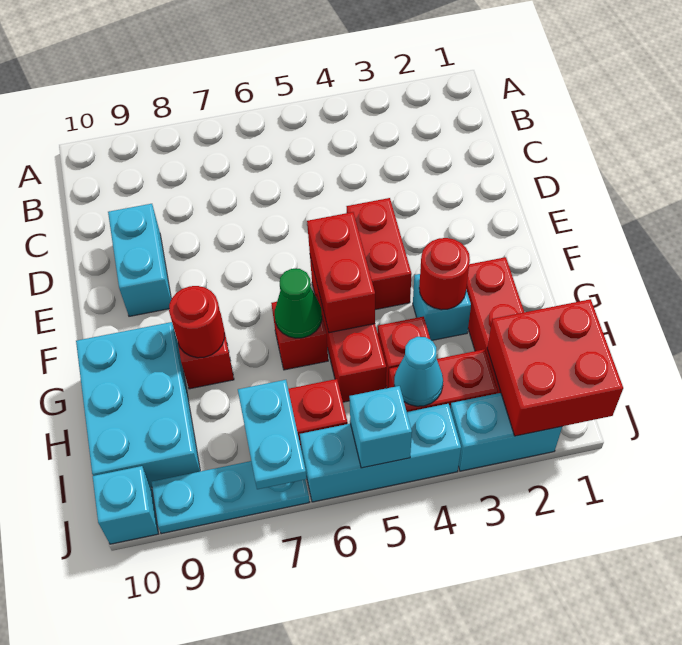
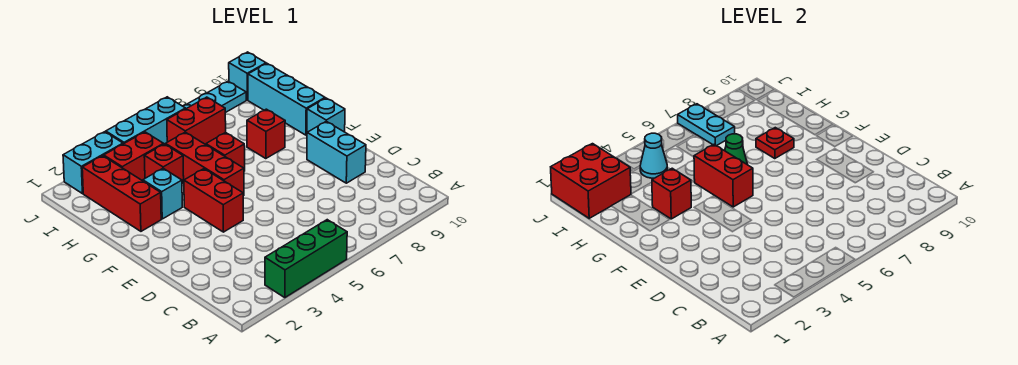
none -> green 1x3 brick [265,220,347,298]
red 1x1 round brick [419,238,470,310] -> red 1x1 brick [652,168,691,219]
red 1x1 round brick [169,286,224,358] -> red 1x1 plate [756,128,794,159]
cyan 2x3 brick [76,322,200,487] -> cyan 1x3 brick [248,64,325,135]
cyan 1x1 brick [349,386,412,468] -> cyan 1x1 brick moved to [307,98,345,133]

